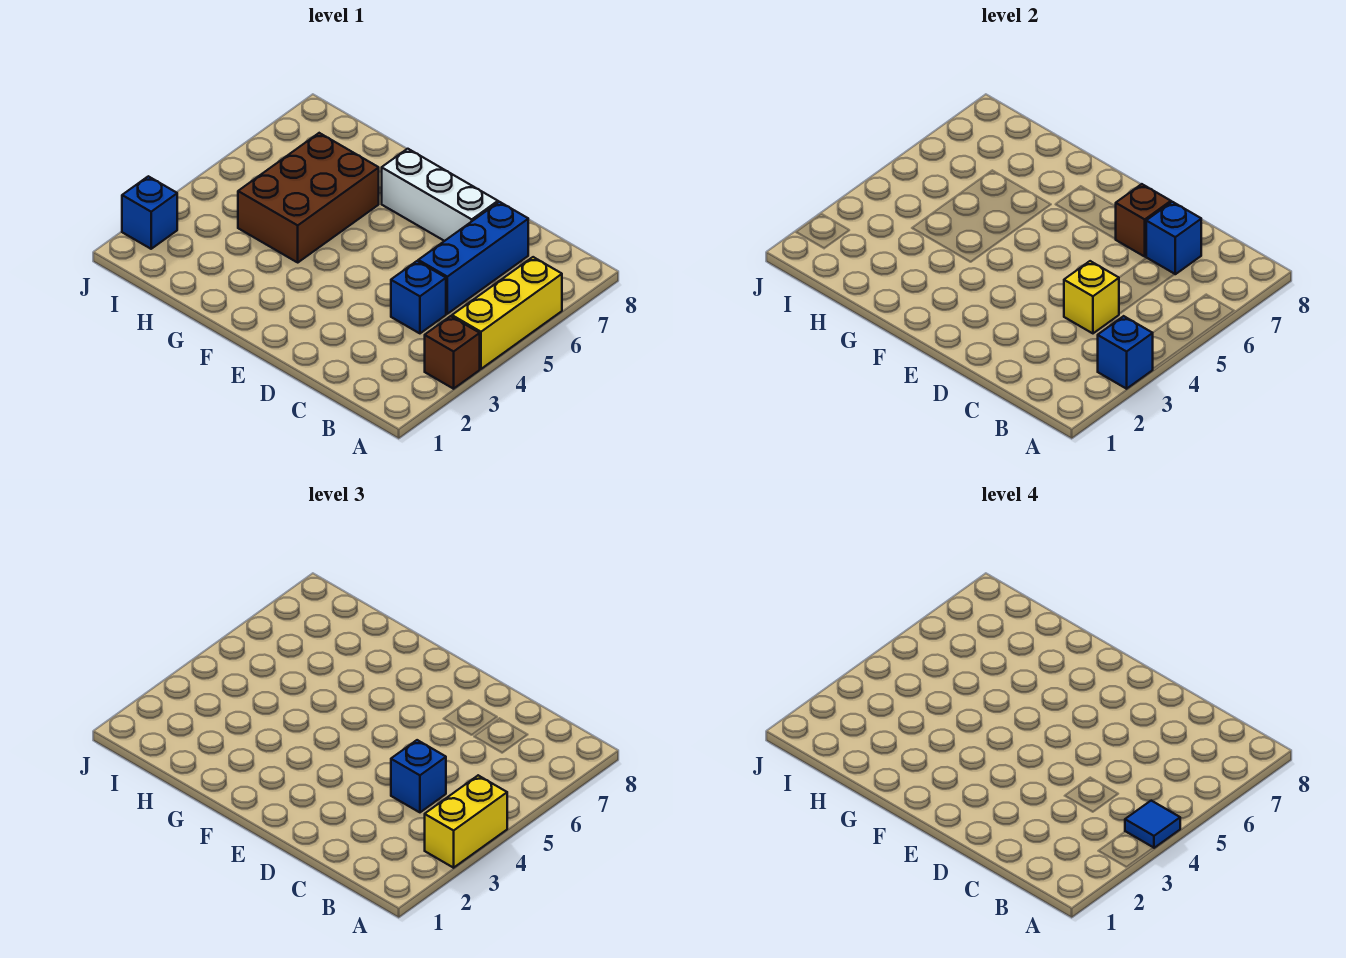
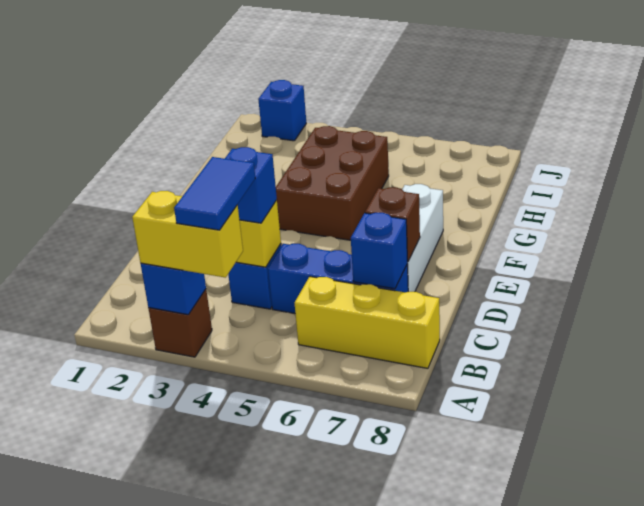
yellow 1x3 brick [452,257,562,369] -> yellow 1x3 brick moved to [295,277,440,368]
blue 1x1 tile [1125,801,1180,848] -> blue 1x2 tile [174,157,255,230]
brown 2x3 brick [238,133,379,262] -> brown 2x3 brick turned to [276,126,389,240]

